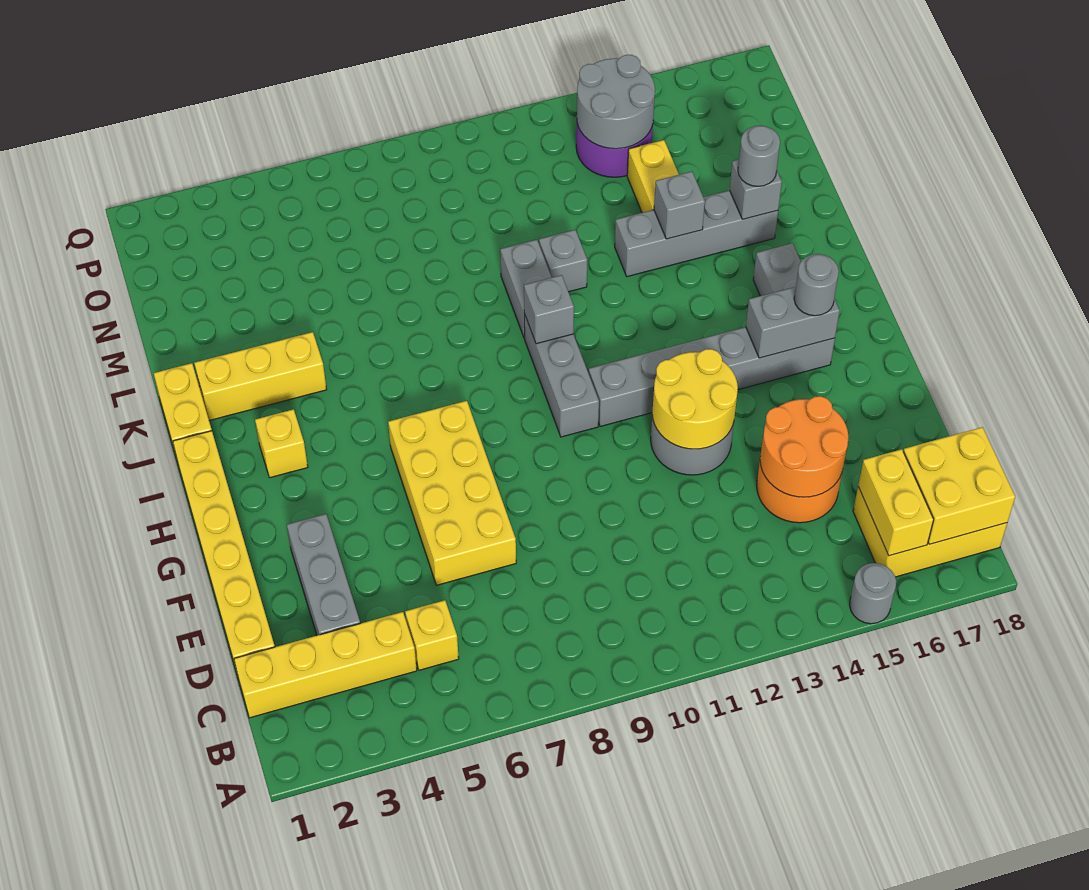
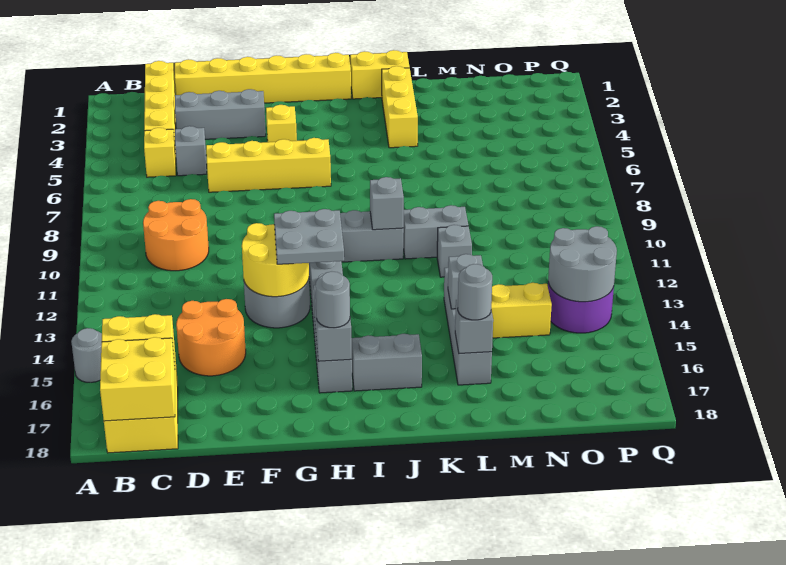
none -> grey 1x1 brick [175,126,207,176]
orange 2x2 round brick [760,396,848,497] -> orange 2x2 round brick moved to [143,199,209,271]
yellow 2x4 brick [388,401,516,585] -> yellow 1x4 brick [206,138,331,192]
none -> grey 2x2 plate [274,209,344,264]
yellow 1x1 brick [255,409,308,478] -> yellow 1x1 brick moved to [266,105,297,142]

